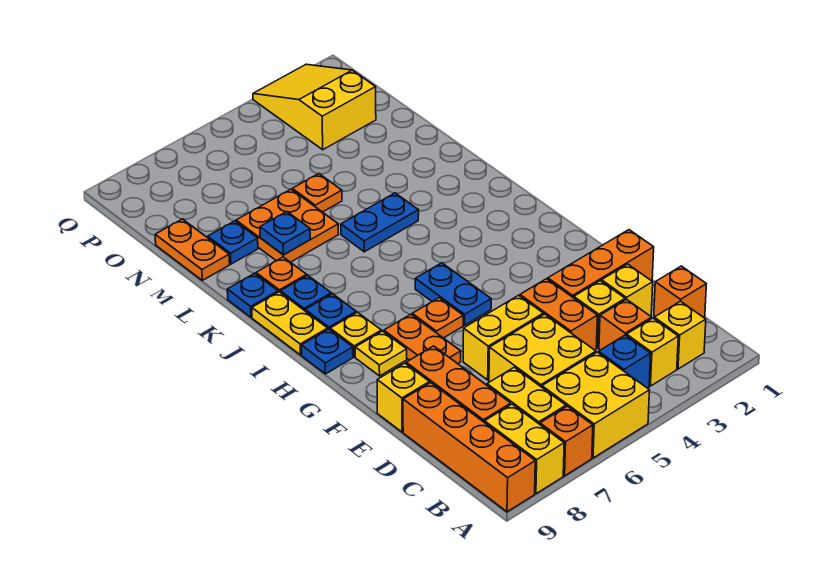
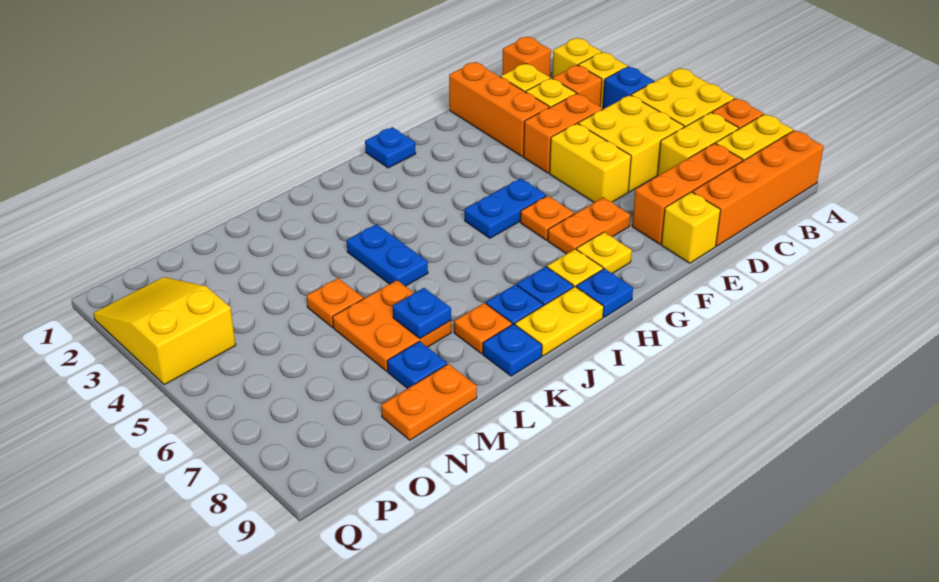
none -> blue 1x1 plate [365,127,416,168]
yellow 2x3 slope [253,64,376,150] -> yellow 2x3 slope turned to [93,277,236,385]

